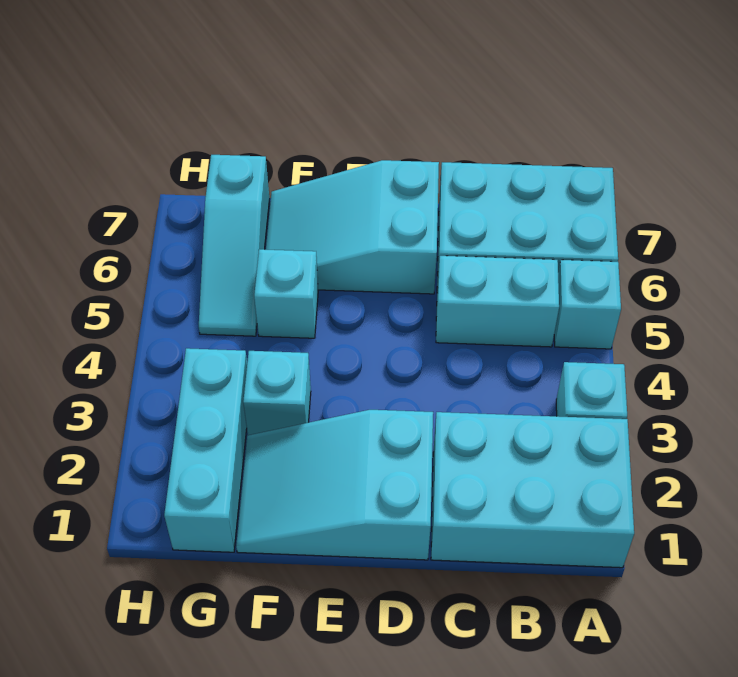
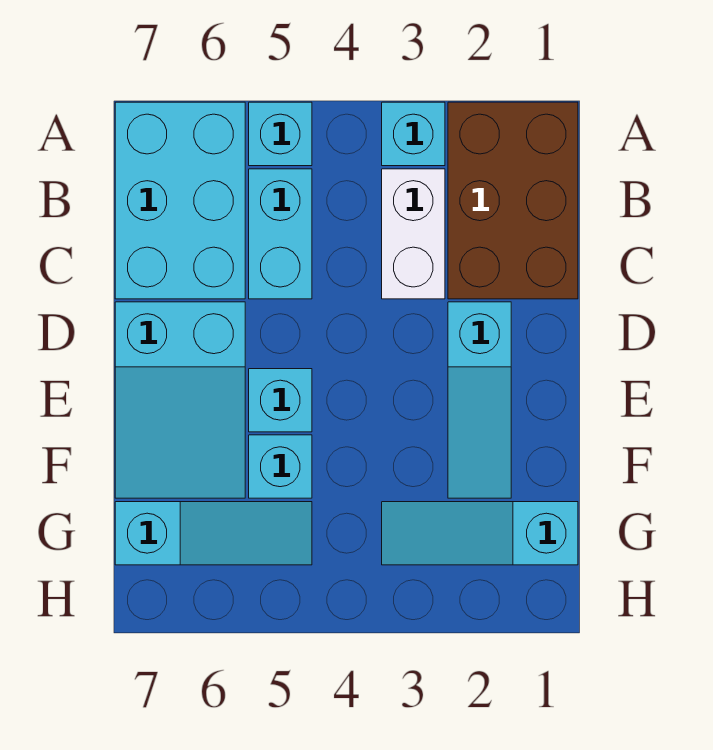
cyan 2x3 brick [431,412,634,568] -> brown 2x3 brick [448,102,578,299]
none -> white 1x2 brick [382,169,445,299]
cyan 2x3 slope [236,410,433,560] -> cyan 1x3 slope [448,302,511,498]
cyan 1x1 brick [243,351,311,435] -> cyan 1x1 brick moved to [249,369,312,432]
cyan 1x3 brick [164,348,247,552] -> cyan 1x3 slope [382,502,578,565]

